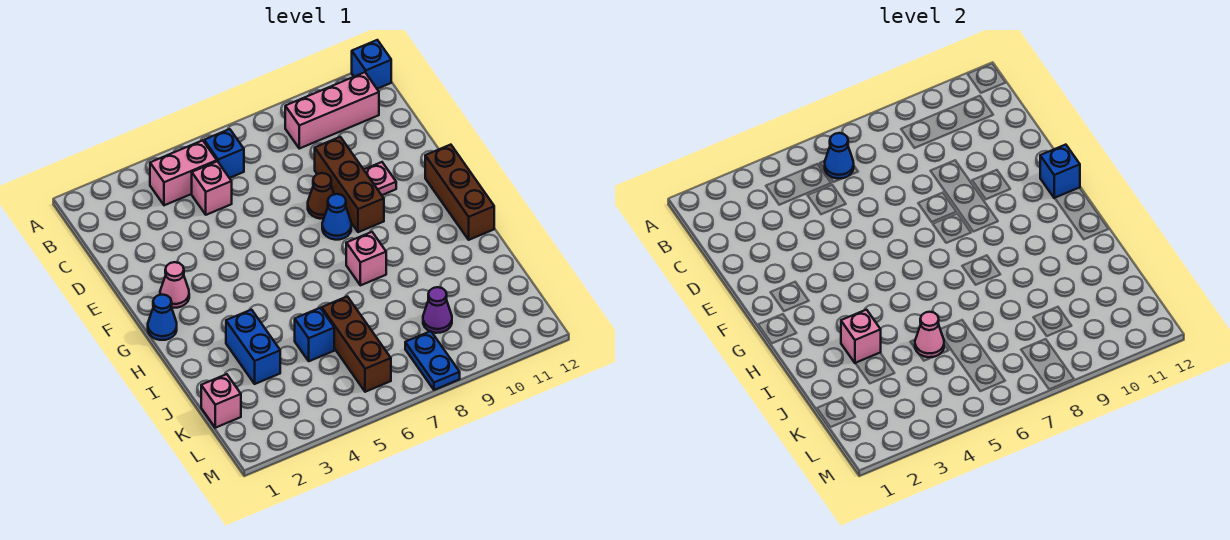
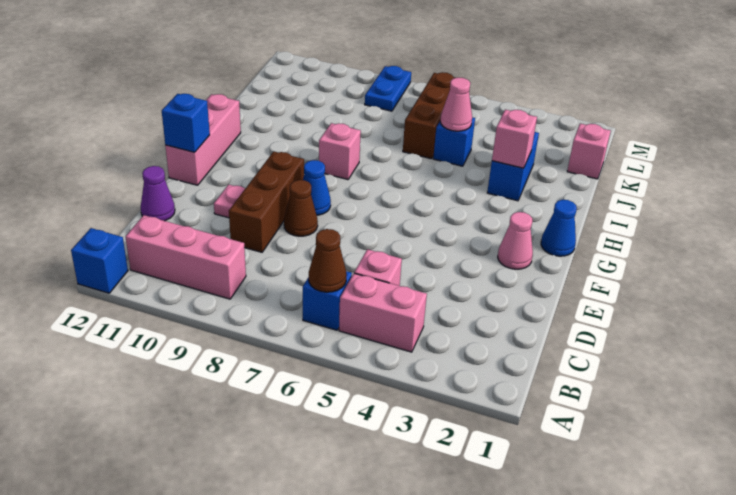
blue 1x1 cone [825,133,854,178] -> brown 1x1 cone [309,229,347,292]
brown 1x3 brick [425,145,494,240] -> pink 1x3 brick [165,94,241,185]
purple 1x1 cone [423,287,452,333] -> purple 1x1 cone moved to [141,166,175,221]

